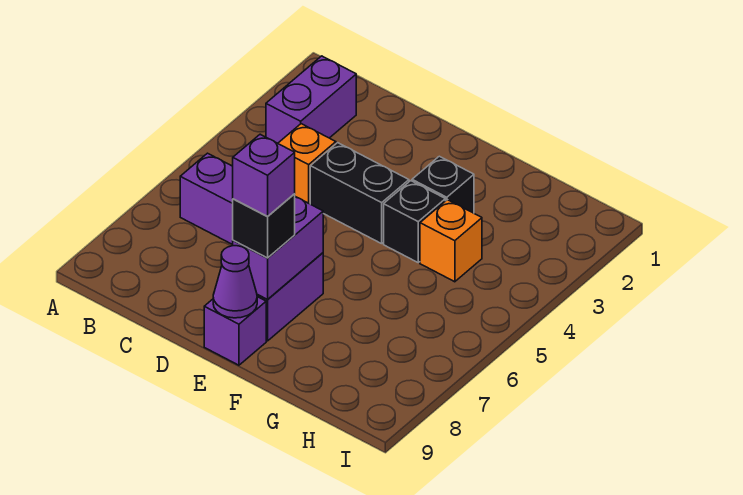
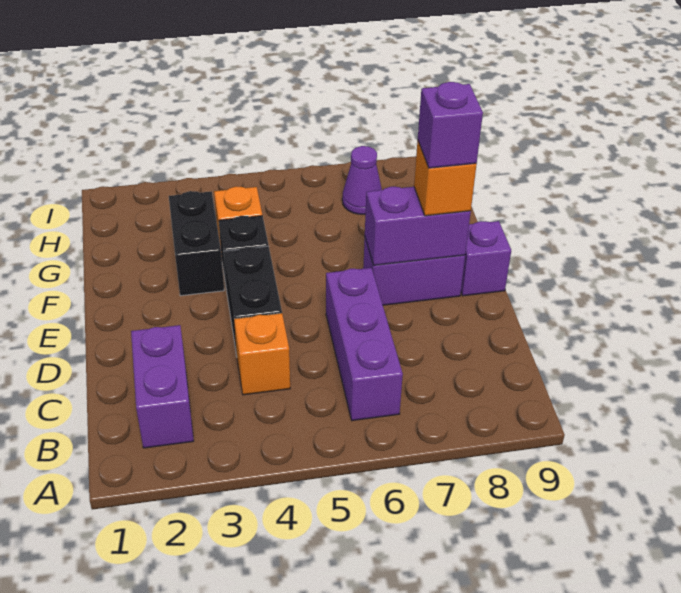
purple 1x2 brick [266,56,356,143] -> purple 1x2 brick turned to [131,325,194,448]
black 1x1 brick [233,194,295,258] -> orange 1x1 brick [414,140,477,216]
purple 1x1 cone [213,246,257,318] -> purple 1x1 cone moved to [342,146,382,214]
black 1x1 brick [412,156,474,213] -> black 1x2 brick [169,191,224,296]

